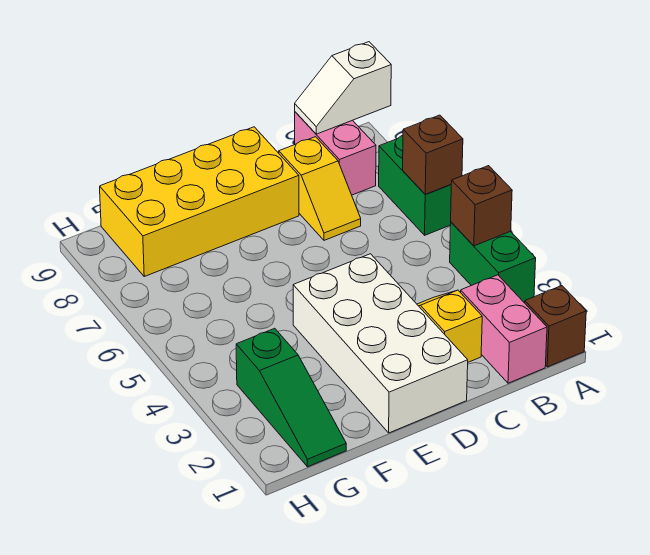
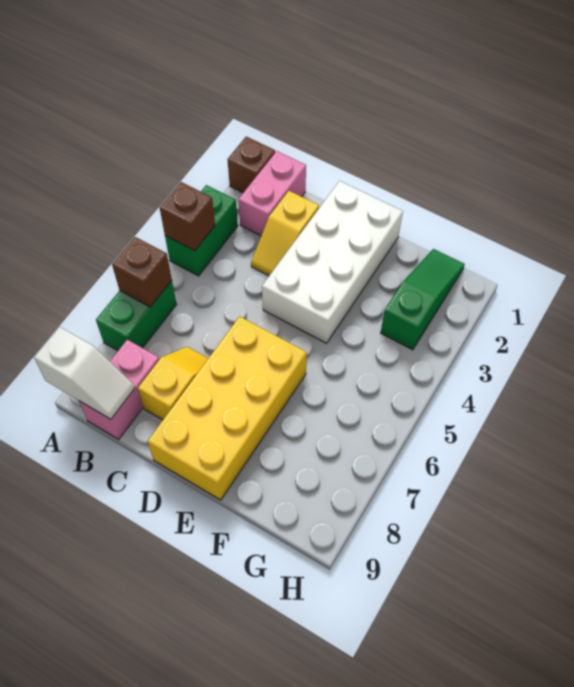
yellow 2x4 brick [100,127,299,276] -> yellow 2x4 brick turned to [148,316,307,500]

